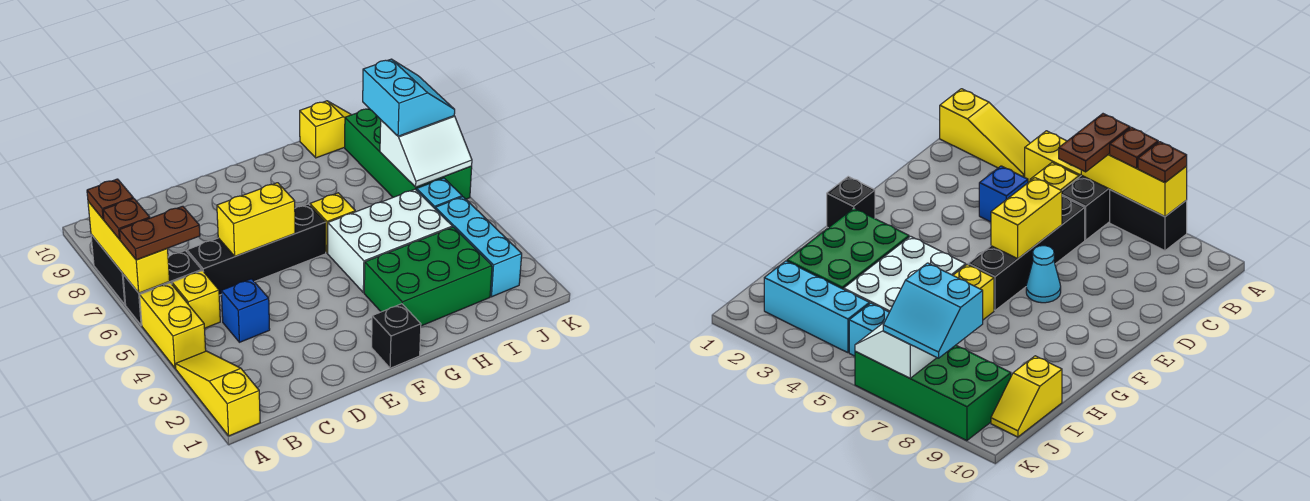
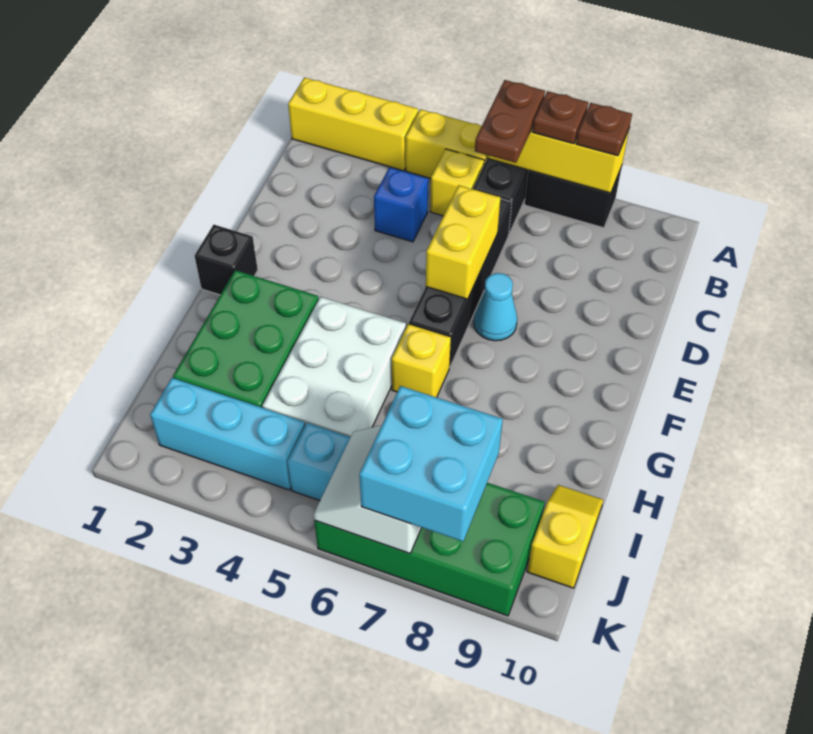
yellow 1x3 slope [175,351,260,436] -> yellow 1x3 brick [288,77,418,171]
yellow 1x2 slope [300,101,351,158] -> yellow 1x2 slope turned to [527,485,603,588]
cyan 2x2 slope [363,59,455,136] -> cyan 2x2 brick [359,386,503,541]

